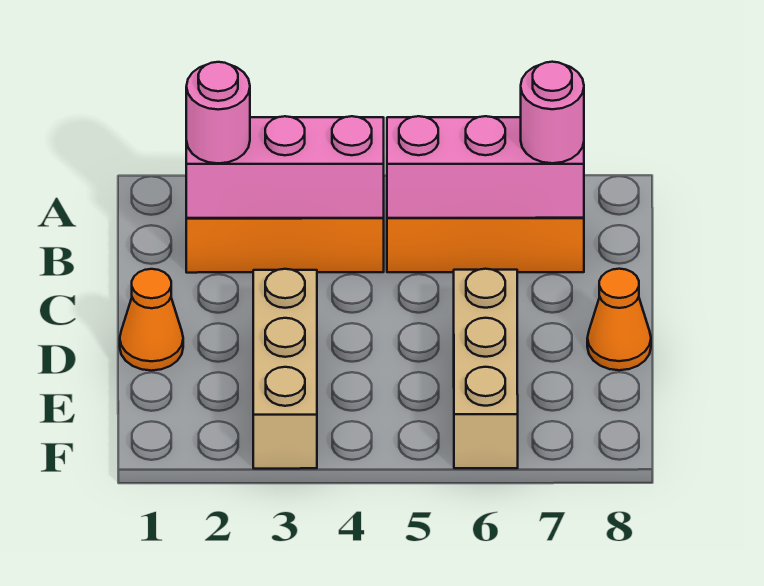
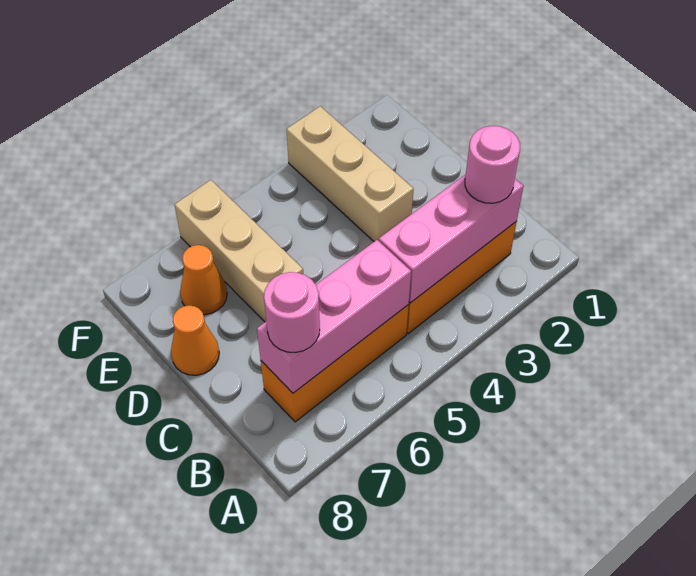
orange 1x1 cone [120,269,183,371] -> orange 1x1 cone moved to [180,245,227,315]

